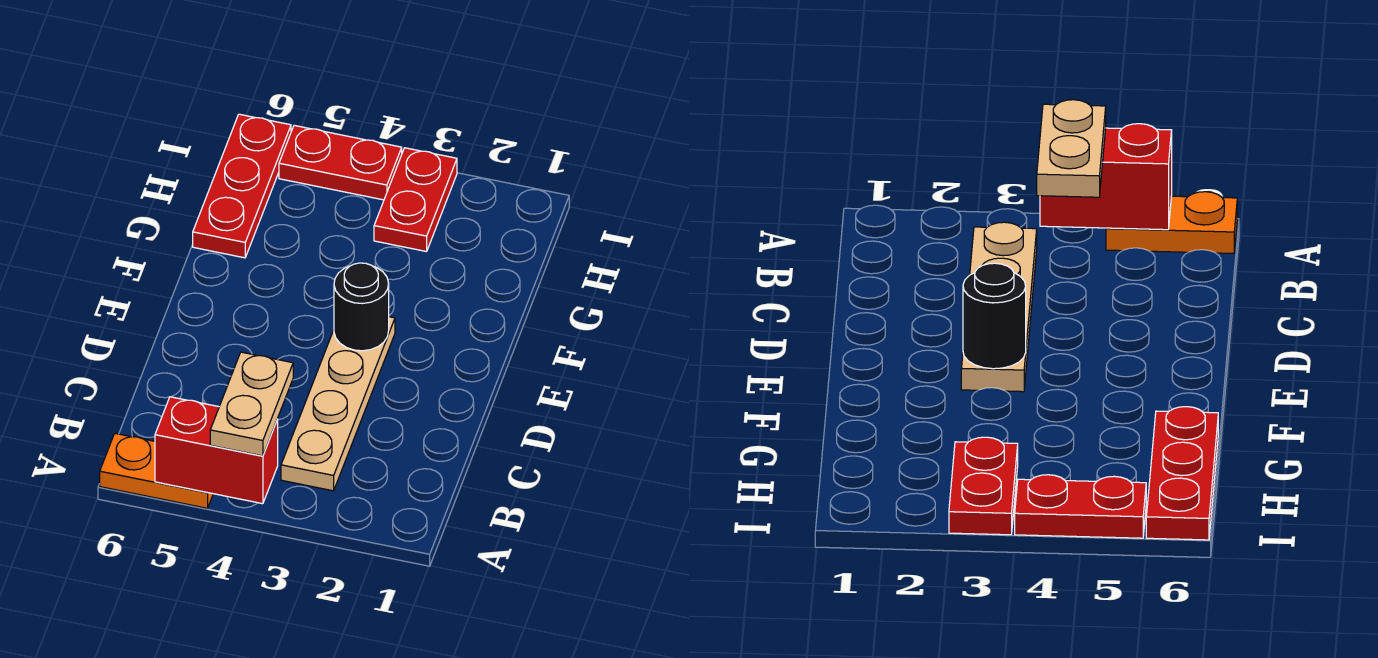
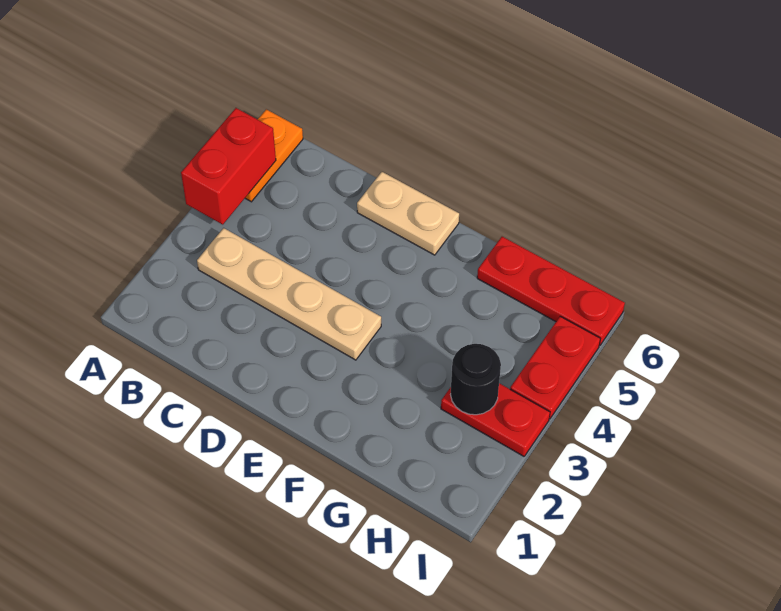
tan 1x2 plate [210,352,293,456] -> tan 1x2 plate moved to [357,172,459,255]
black 1x1 round brick [334,263,389,351] -> black 1x1 round brick moved to [451,344,501,415]

